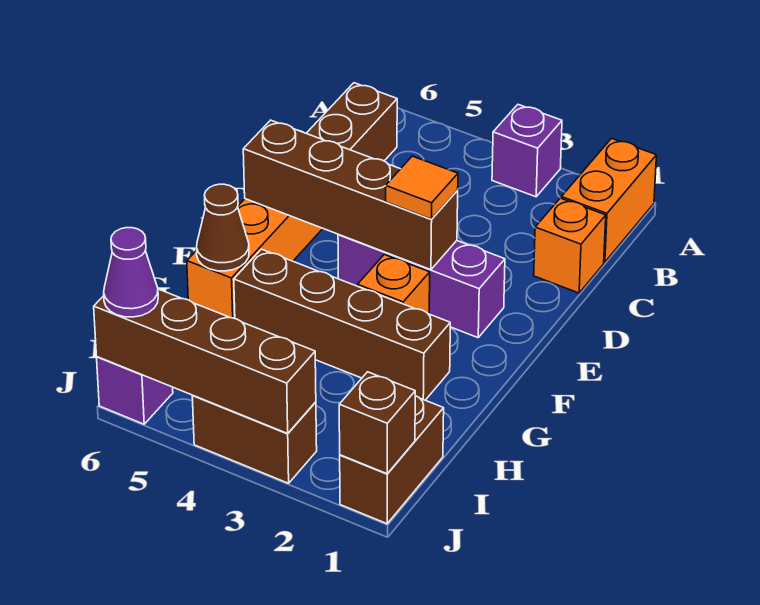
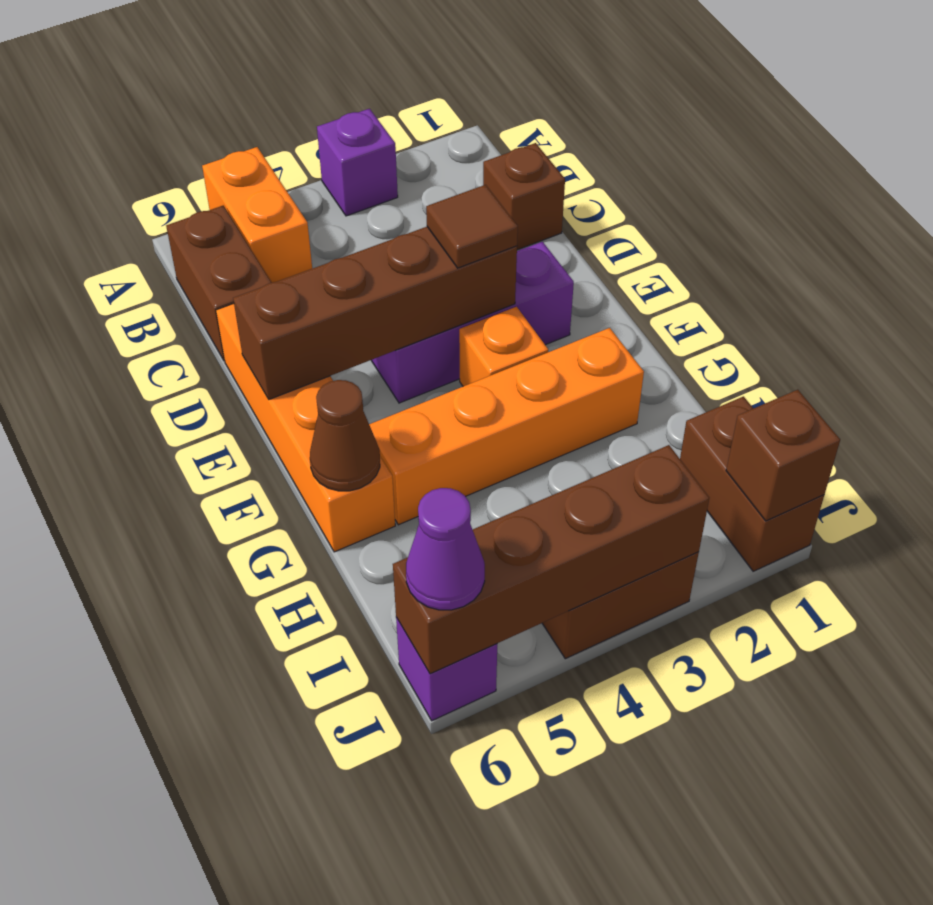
orange 1x2 brick [561,138,657,262] -> orange 1x2 brick moved to [202,147,312,283]
orange 1x1 brick [534,198,606,293] -> brown 1x1 brick [483,143,565,250]
orange 1x1 tile [386,156,458,219] -> brown 1x1 tile [426,185,518,268]
brown 1x4 brick [234,249,450,400] -> orange 1x4 brick [369,328,644,525]

